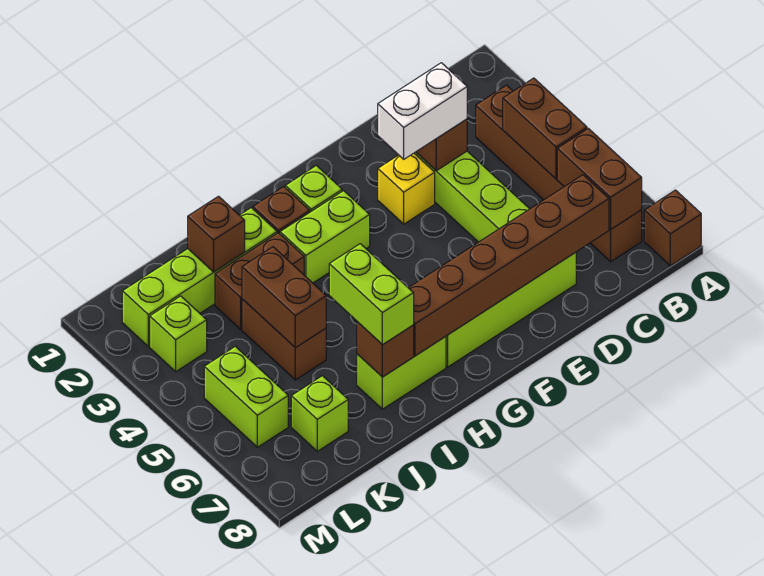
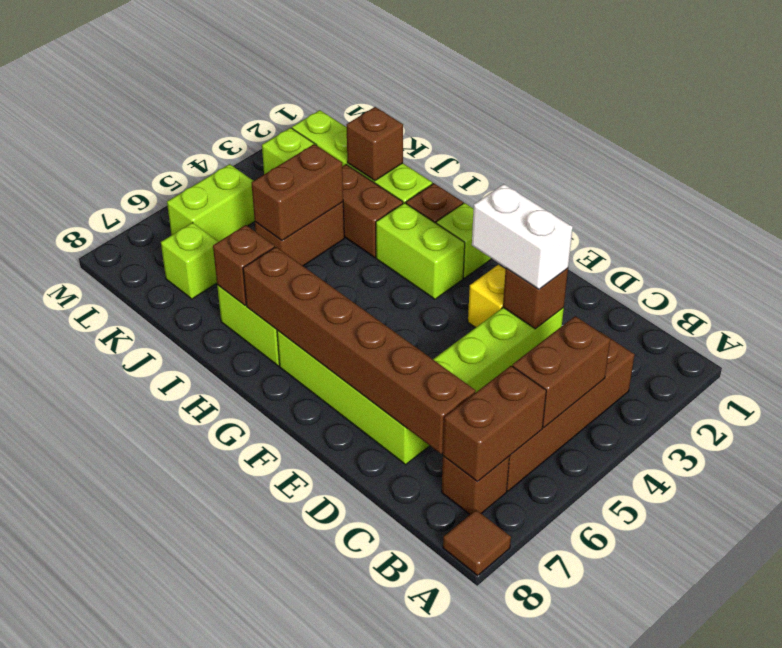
brown 1x1 brick [644,190,701,266] -> brown 1x1 tile [443,510,511,575]
lime 1x2 brick [329,244,414,345] -> none

